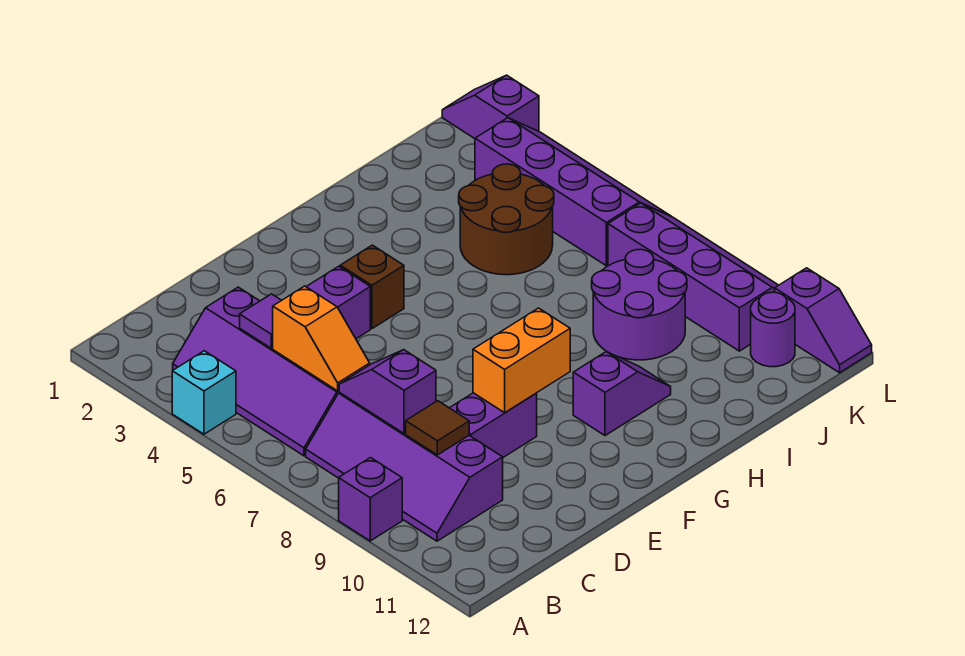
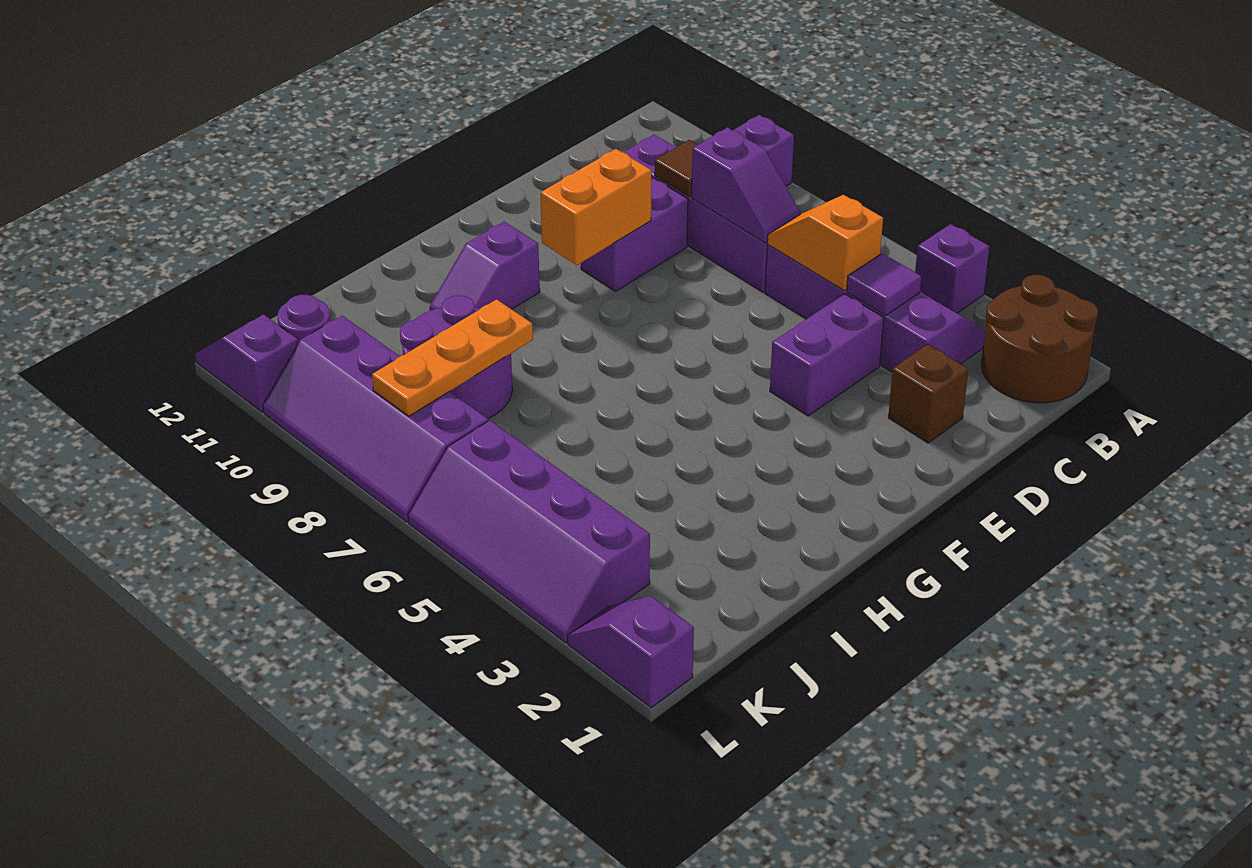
cyan 1x1 brick [172,351,236,434] -> purple 1x1 brick [915,224,989,313]
brown 1x1 brick [340,245,404,329] -> brown 1x1 brick moved to [888,344,968,443]
brown 2x2 round brick [459,164,554,275] -> brown 2x2 round brick moved to [981,275,1098,403]
none -> orange 1x3 plate [372,299,533,416]
purple 1x2 slope [442,75,539,139] -> purple 1x2 slope turned to [568,596,694,708]

